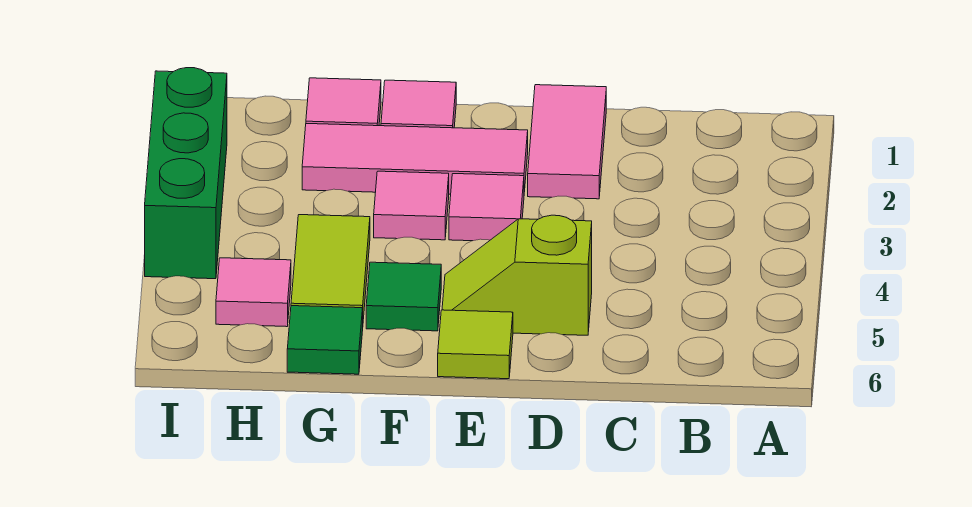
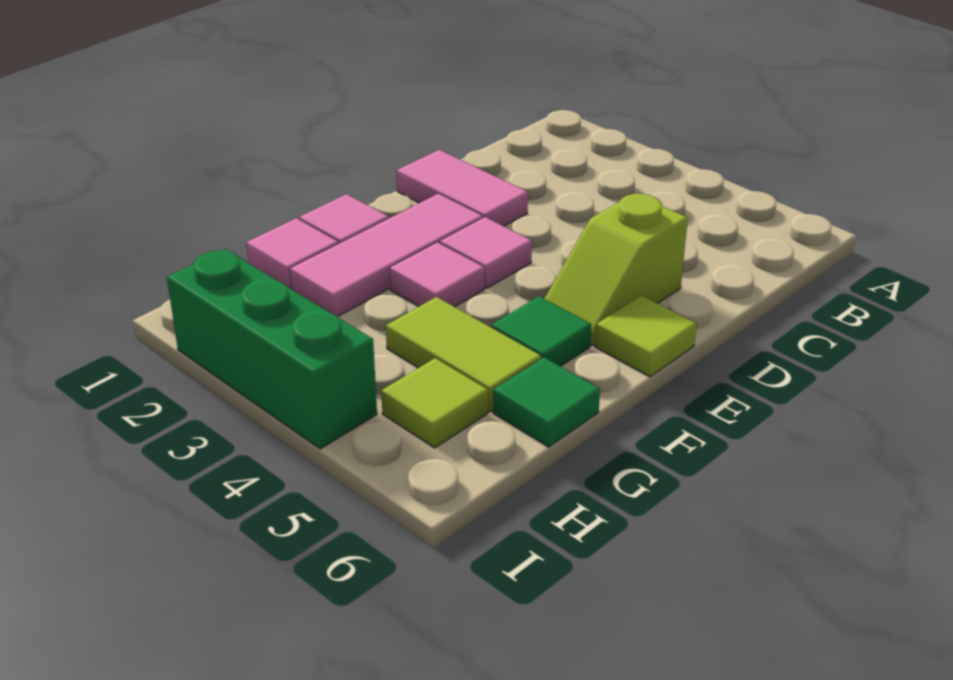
pink 1x1 tile [216,258,291,327] -> lime 1x1 tile [381,358,488,448]

